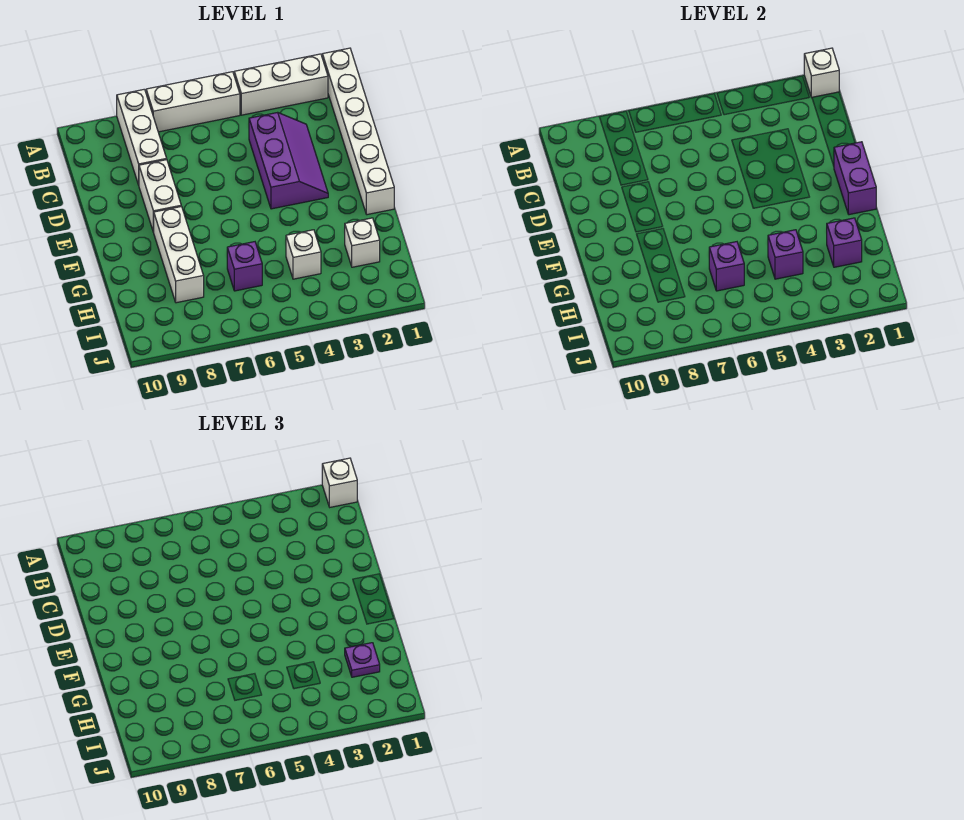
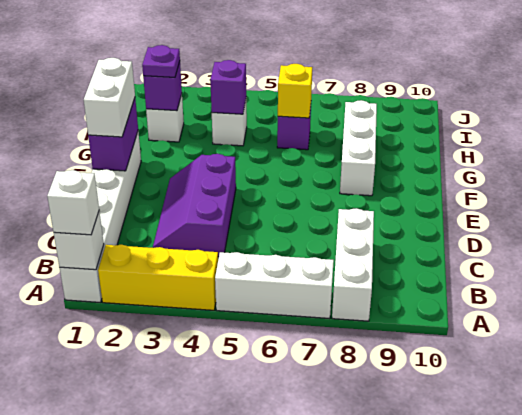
white 1x3 brick [234,54,328,115] -> yellow 1x3 brick [98,245,218,310]
white 1x2 brick [139,160,181,232] -> white 1x2 brick moved to [84,58,135,137]
purple 1x1 brick [709,242,744,291] -> yellow 1x1 brick [278,64,312,118]

